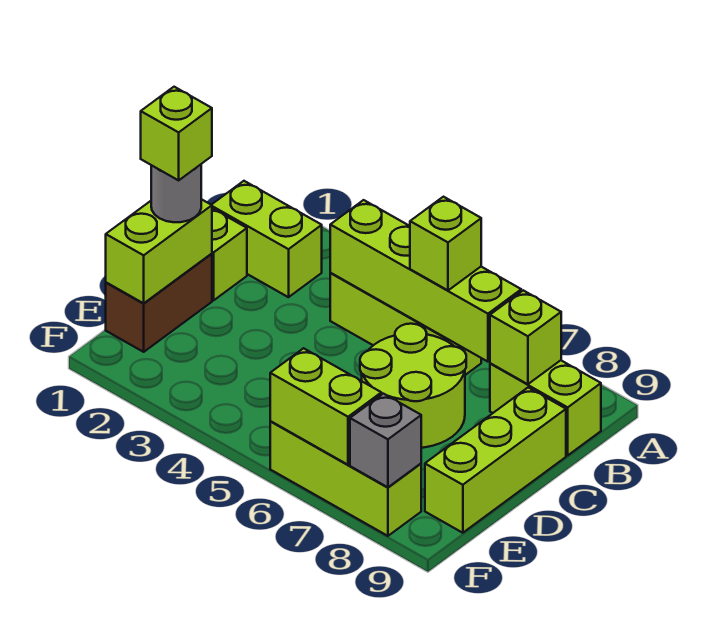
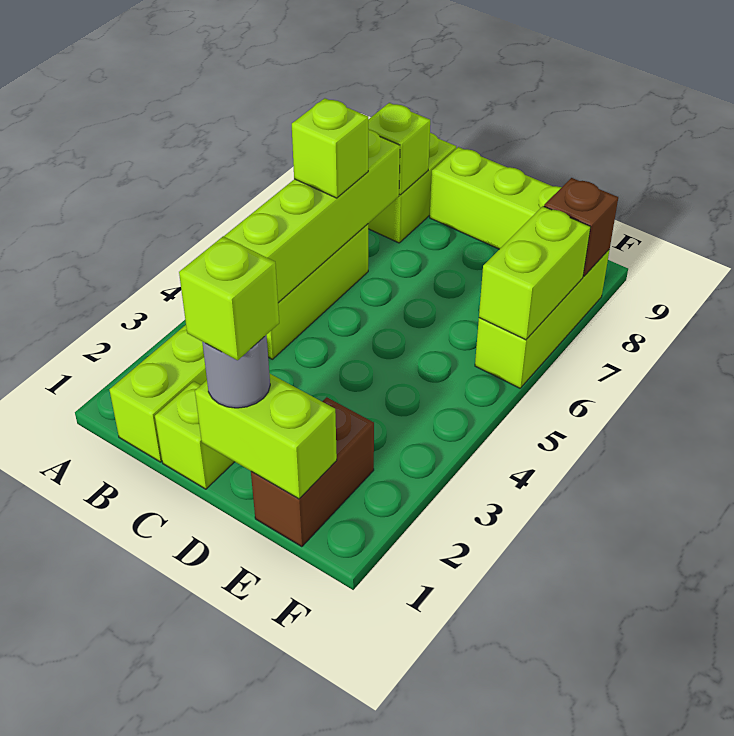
lime 2x2 round brick [360,324,466,448] -> none
brown 1x2 brick [106,254,212,352] -> brown 1x2 brick turned to [251,397,374,547]
grey 1x1 brick [350,394,421,487] -> brown 1x1 brick [544,178,618,276]

